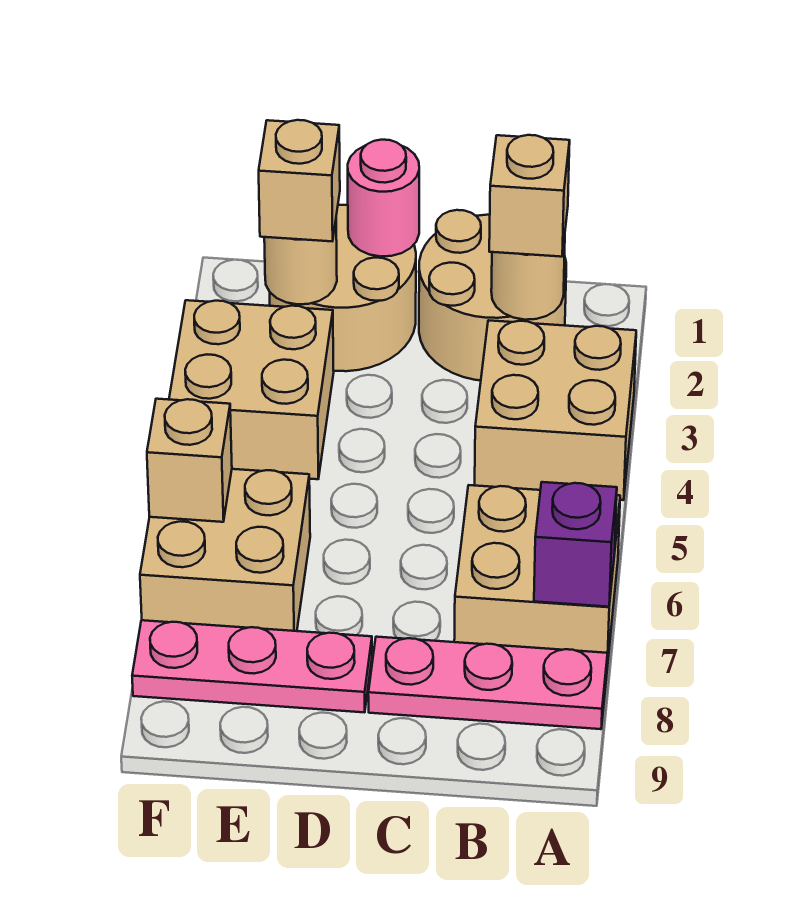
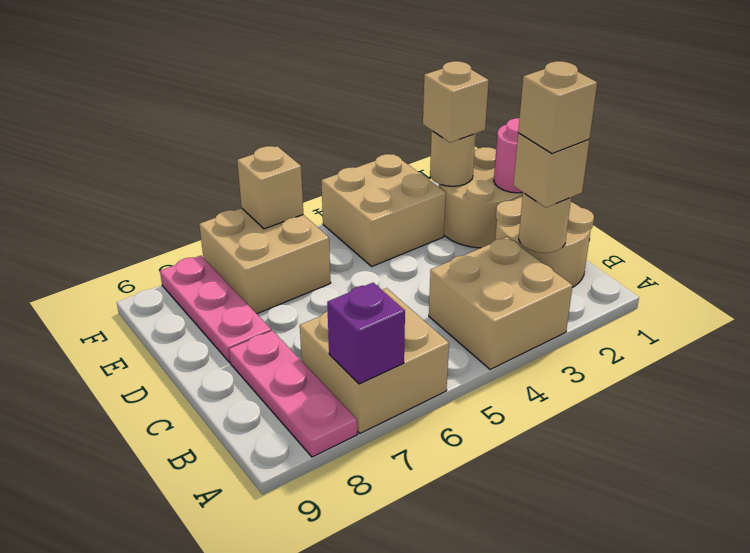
none -> tan 1x1 brick [518,61,597,154]

